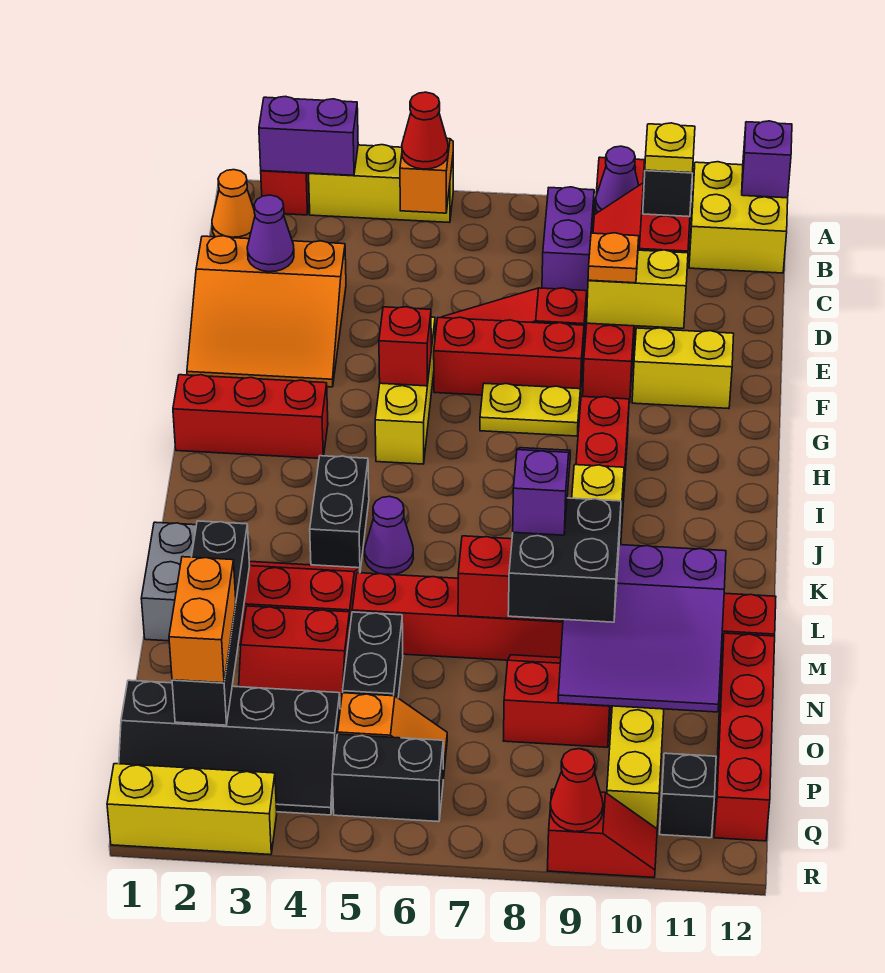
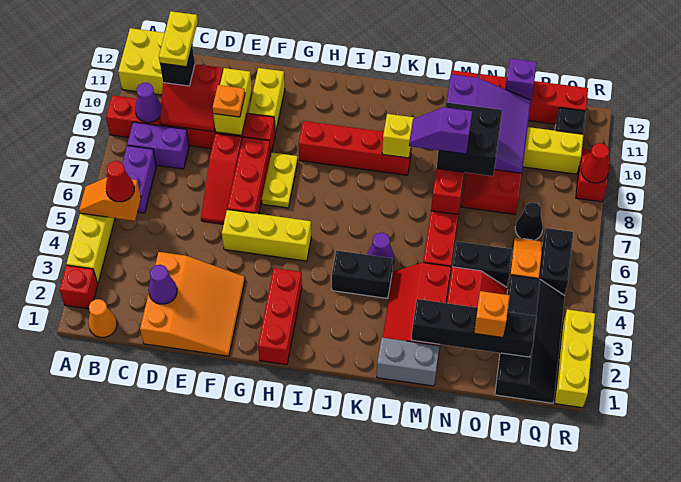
purple 1x2 brick [259,96,358,175] -> purple 1x2 brick moved to [122,146,156,213]
purple 1x1 brick [742,121,792,198] -> purple 1x1 brick moved to [506,59,537,100]
yellow 1x1 plate [645,123,695,173] -> yellow 1x2 plate [159,11,198,67]
red 1x1 brick [379,307,431,386] -> none
orange 1x2 brick [169,557,236,683] -> orange 1x1 brick [474,291,509,338]
none -> black 1x1 cone [515,202,543,240]

